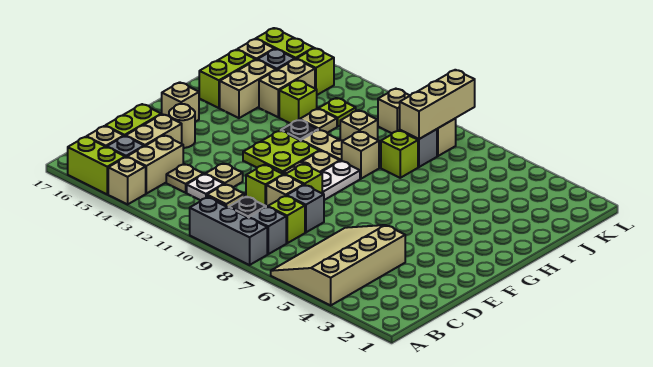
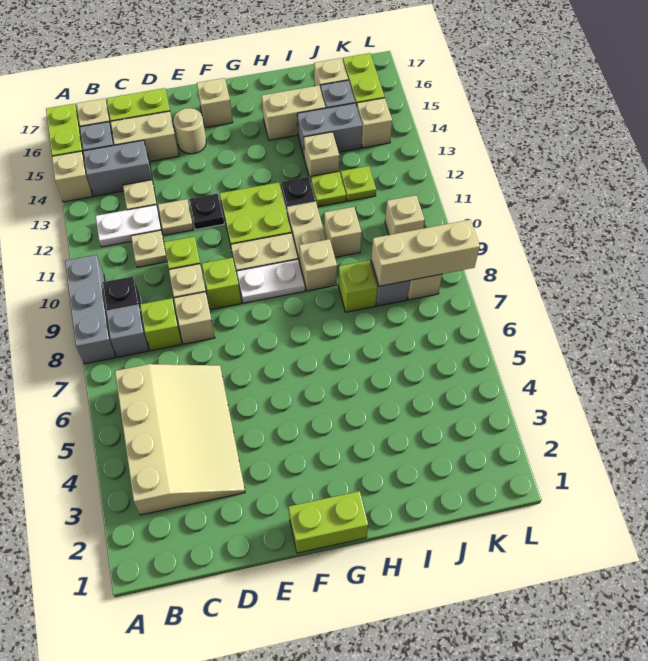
tan 3x4 slope [271,225,405,306] -> tan 3x4 slope turned to [115,364,245,515]
tan 1x2 brick [127,135,183,194] -> grey 1x2 brick [83,140,153,196]
white 1x1 plate [187,174,224,200] -> white 1x2 plate [96,205,162,247]
grey 1x1 brick [287,185,324,232] -> tan 1x1 brick [174,292,215,344]
none -> black 1x1 plate [189,194,224,230]
lime 1x2 brick [199,50,256,108] -> lime 1x2 brick moved to [289,491,368,553]
tan 1x1 plate [300,109,337,133] -> lime 1x1 plate [311,171,346,207]
lime 1x1 brick [279,80,317,124] -> tan 1x1 brick [304,132,339,181]
tan 1x2 brick [259,59,315,117] -> grey 1x2 brick [297,103,362,156]
lime 1x1 brick [297,48,334,95] -> tan 1x1 brick [357,98,392,148]

